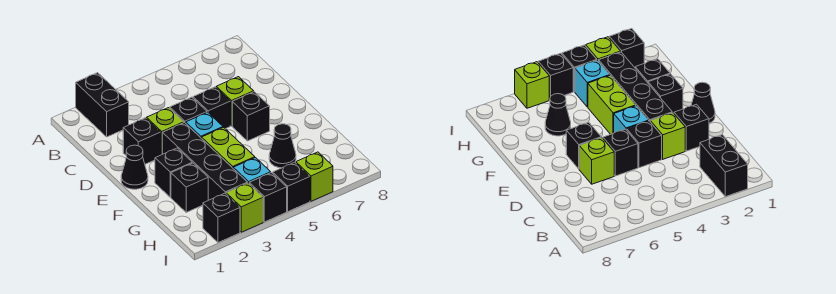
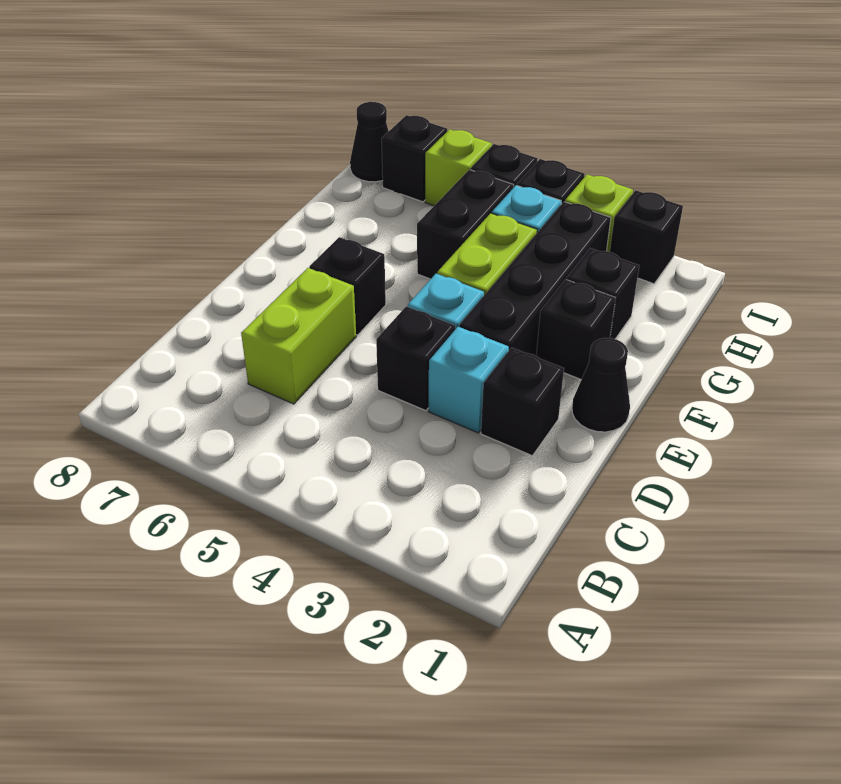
black 1x2 brick [76,73,129,137] -> black 1x2 brick moved to [417,170,514,279]
lime 1x1 brick [147,108,184,155] -> cyan 1x1 brick [429,327,509,433]
black 1x1 brick [193,87,230,129] -> black 1x1 brick moved to [382,115,447,202]
lime 1x1 brick [216,77,254,126] -> lime 1x2 brick [241,268,356,404]
black 1x1 cone [269,124,296,168] -> black 1x1 cone moved to [350,102,389,182]

